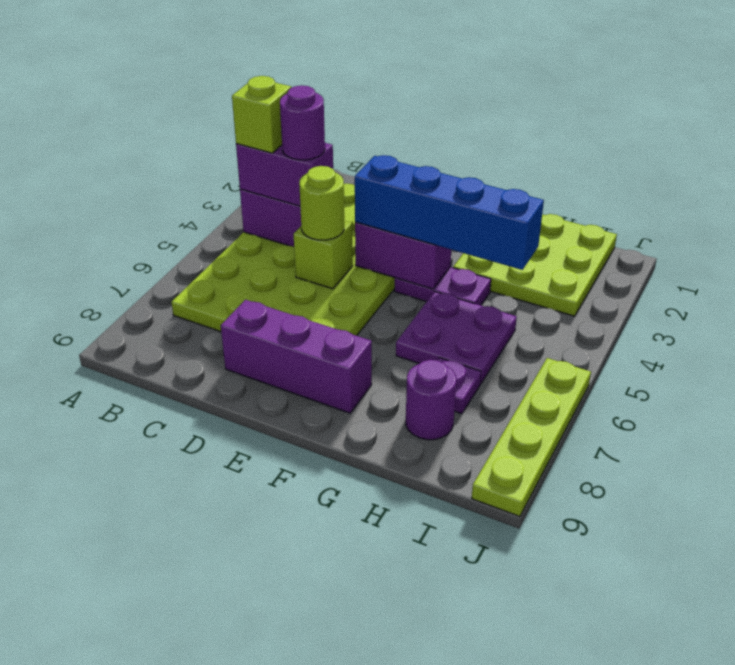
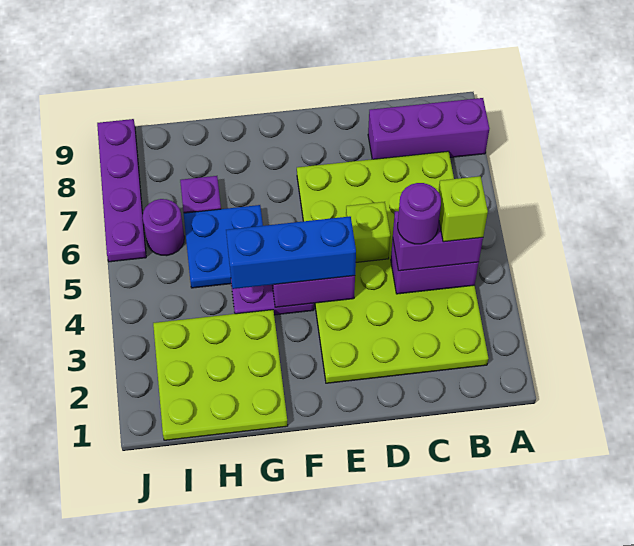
lime 1x1 round brick [299,166,344,240] -> none
purple 1x3 brick [221,300,372,413] -> purple 1x3 brick moved to [368,98,489,159]
blue 1x4 brick [355,155,544,270] -> blue 1x3 brick [226,216,356,289]
purple 2x2 plate [396,292,517,384] -> blue 2x2 plate [184,205,263,288]
purple 1x1 round brick [406,360,456,440] -> purple 1x1 round brick moved to [142,199,184,256]
lime 1x4 plate [472,358,591,516] -> purple 1x4 plate [97,119,146,262]

